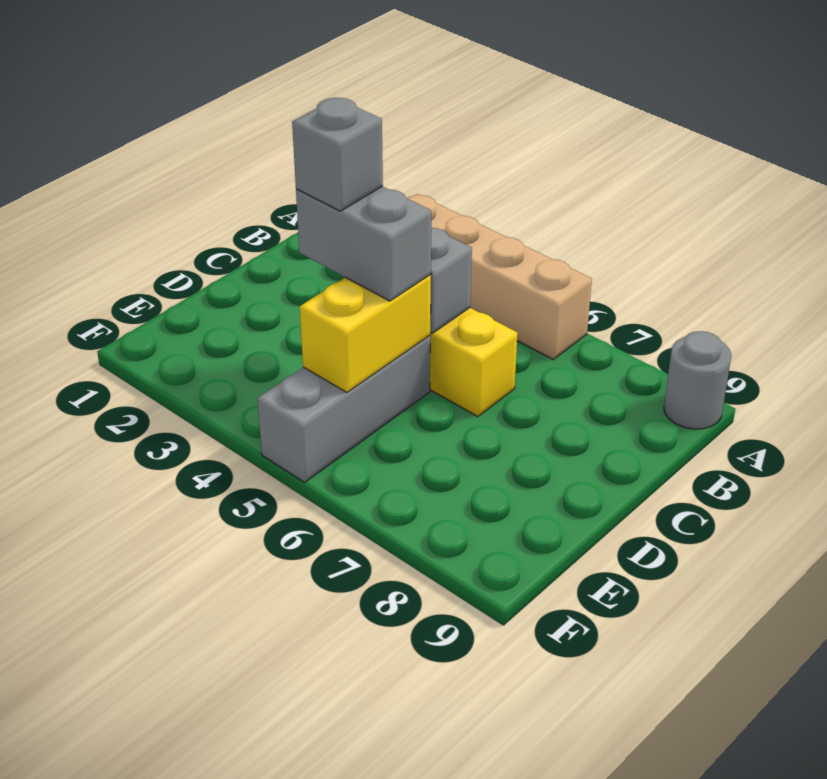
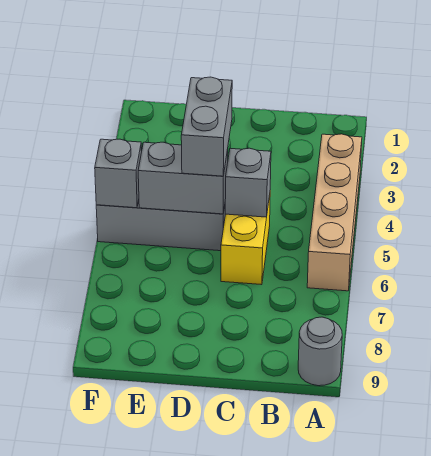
grey 1x1 brick [292,98,383,211] -> grey 1x1 brick moved to [95,139,142,208]
yellow 1x2 brick [300,275,431,392] -> grey 1x2 brick [138,142,228,214]

